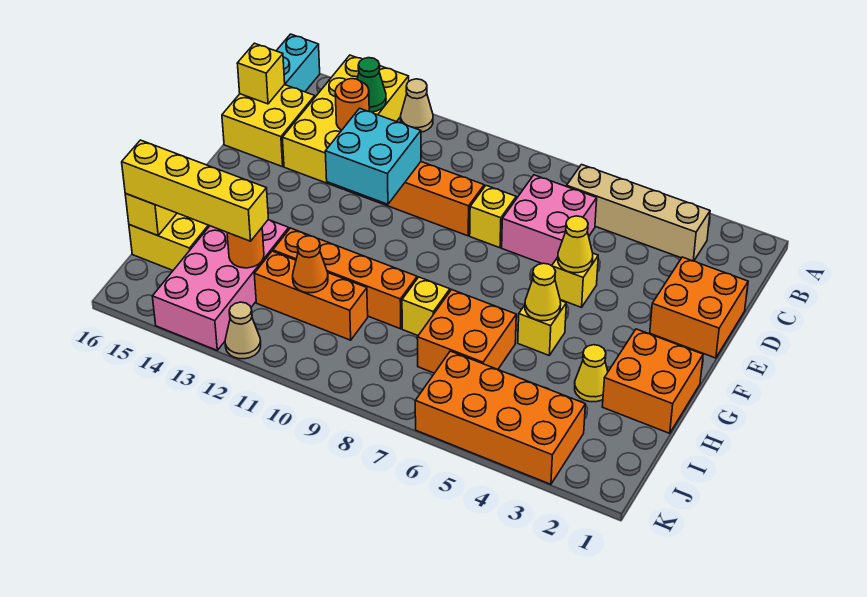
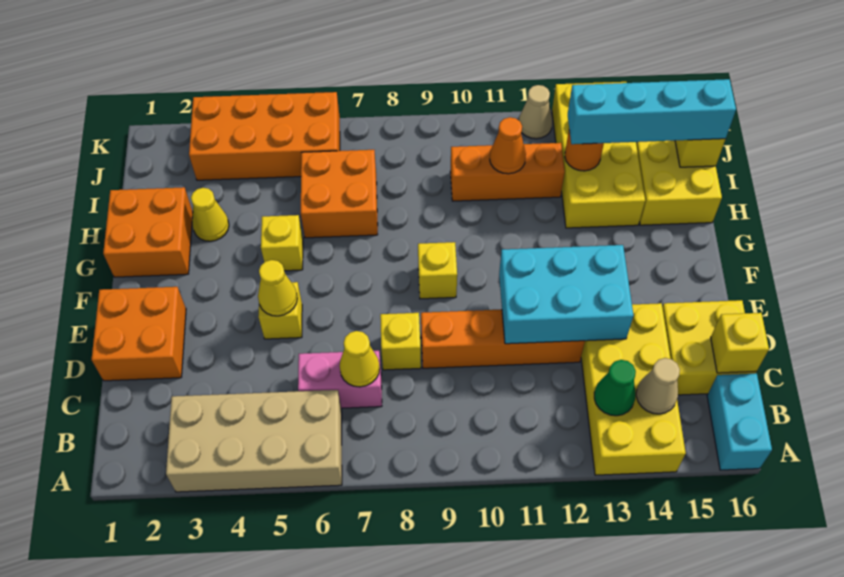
tan 1x1 cone [401,79,433,132] -> tan 1x1 cone moved to [636,358,680,414]
tan 1x4 brick [567,165,710,261] -> tan 2x4 brick [166,390,342,492]
pink 2x2 brick [502,175,597,266] -> pink 1x2 brick [298,351,382,408]
orange 1x1 round brick [335,79,369,130] -> none
cyan 2x2 brick [325,108,421,204] -> cyan 2x3 brick [499,245,634,344]
yellow 1x1 cone [525,263,561,321] -> yellow 1x1 cone moved to [340,331,380,387]
yellow 1x1 brick [402,277,450,335] -> yellow 1x1 brick moved to [418,242,457,299]
orange 1x4 brick [273,228,417,329] -> none
pink 2x4 brick [152,220,289,350] -> yellow 2x4 brick [552,82,645,228]
yellow 1x4 brick [122,140,268,241] -> cyan 1x4 brick [568,79,736,144]

